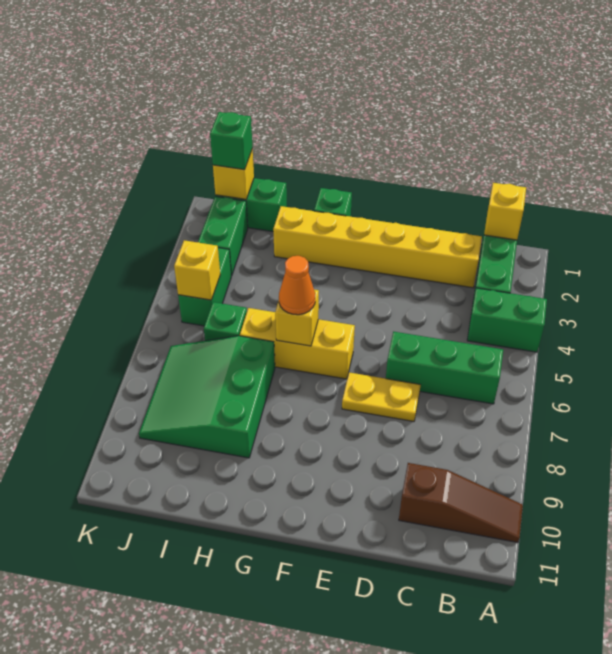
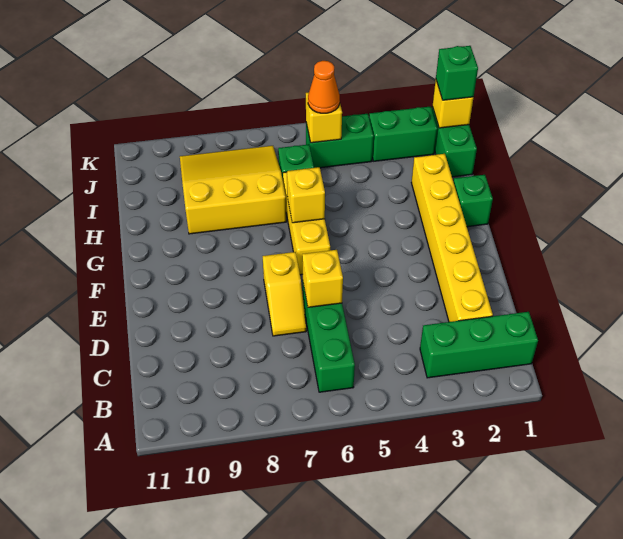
green 1x2 brick [467,288,547,352] -> none
brown 1x3 slope [399,463,523,542] -> none
yellow 1x1 brick [484,183,526,240] -> yellow 1x1 brick moved to [302,250,343,307]
yellow 1x2 plate [342,372,421,421] -> yellow 1x2 slope [263,252,306,336]
orange 1x1 cone [279,256,315,315] -> orange 1x1 cone moved to [308,61,340,113]
green 3x3 slope [139,336,275,458] -> yellow 3x3 slope [180,146,286,234]

